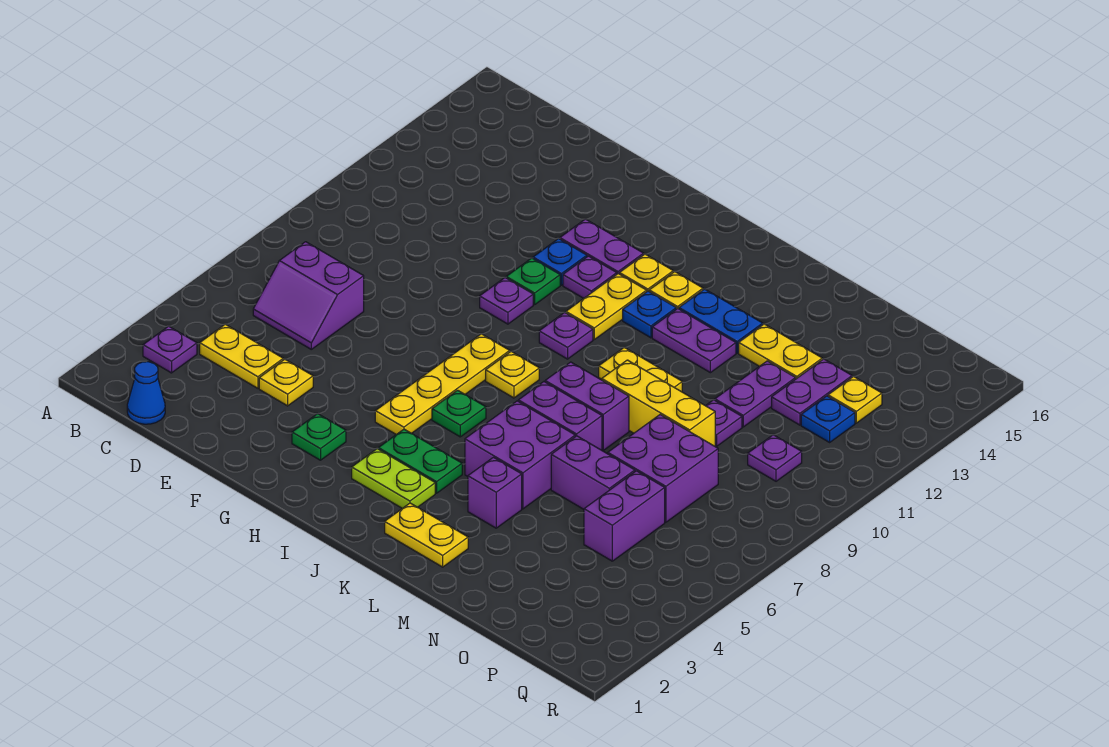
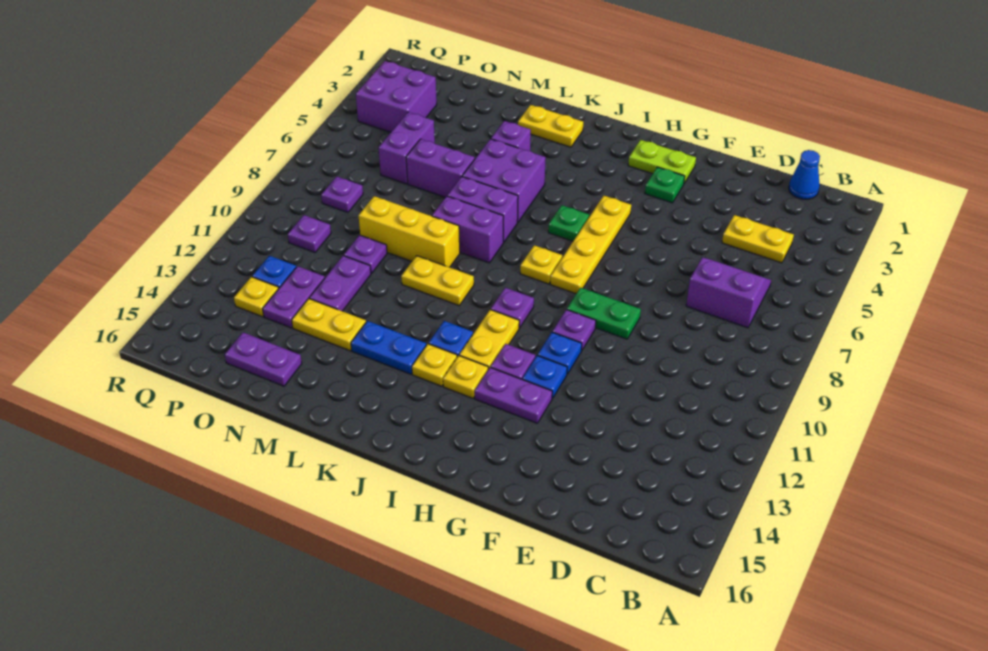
purple 1x1 plate [143,326,197,373] -> purple 1x1 plate moved to [321,176,363,212]
yellow 1x1 plate [259,359,313,406] -> none
green 1x1 plate [506,258,560,305] -> blue 1x1 plate [538,332,582,374]
lime 1x2 plate [352,449,435,508] -> lime 1x2 plate moved to [628,140,696,183]
green 1x2 plate [379,429,462,493] -> green 1x2 plate moved to [567,288,641,339]
purple 1x2 plate [652,309,736,373] -> purple 1x2 plate moved to [225,332,302,386]
purple 2x2 brick [608,415,718,522] -> purple 2x2 brick moved to [356,61,437,132]

